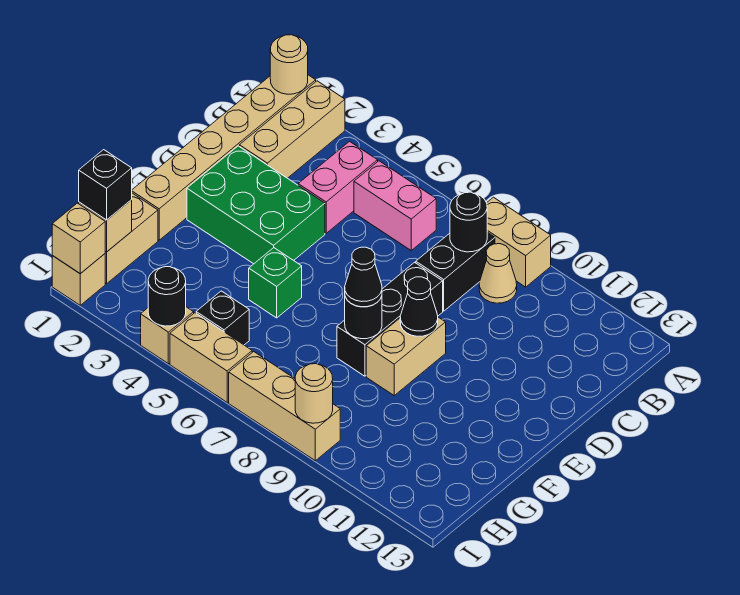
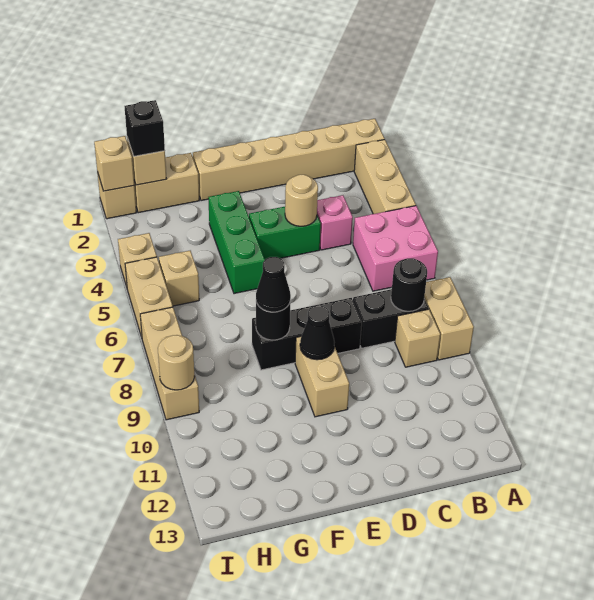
tan 1x1 round brick [270,35,308,94] -> tan 1x1 round brick moved to [285,175,318,226]
tan 1x3 brick [239,81,345,178] -> tan 1x3 brick turned to [354,139,416,214]
pink 1x2 brick [298,141,378,233] -> pink 1x1 brick [317,195,353,250]
pink 1x2 brick [354,161,436,250] -> pink 2x2 brick [353,206,438,291]
tan 1x1 cone [479,244,517,303] -> tan 1x1 brick [395,309,440,367]
green 2x3 brick [187,146,325,264] -> green 1x2 brick [249,207,321,259]
tan 1x2 brick [366,317,446,395] -> tan 1x2 brick turned to [295,336,349,417]
green 1x1 brick [249,248,302,318] -> green 1x3 brick [208,191,265,294]
black 1x1 brick [196,291,249,345] -> tan 1x1 brick [159,251,199,306]
black 1x1 round brick [148,267,186,326] -> none

